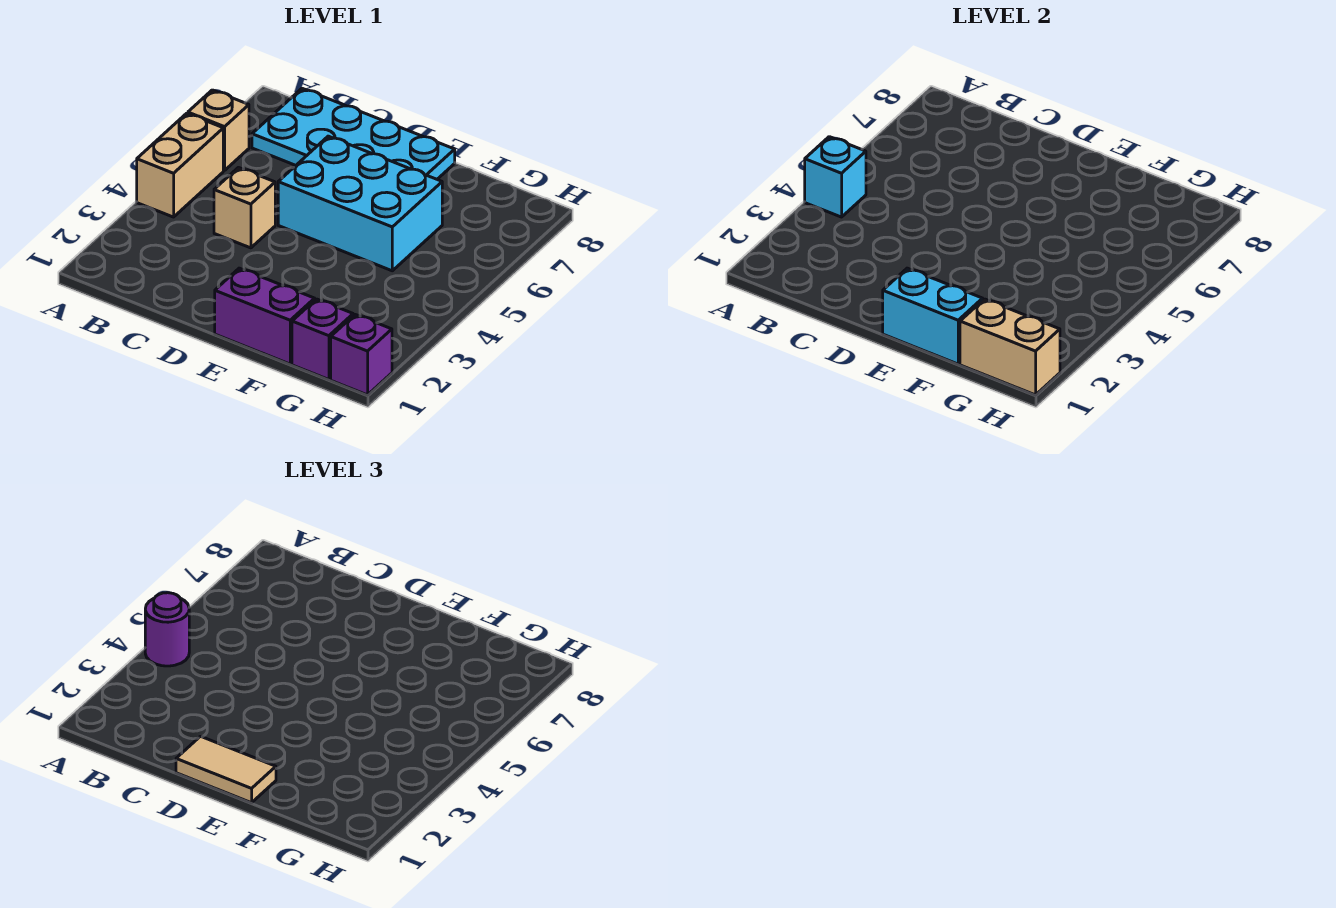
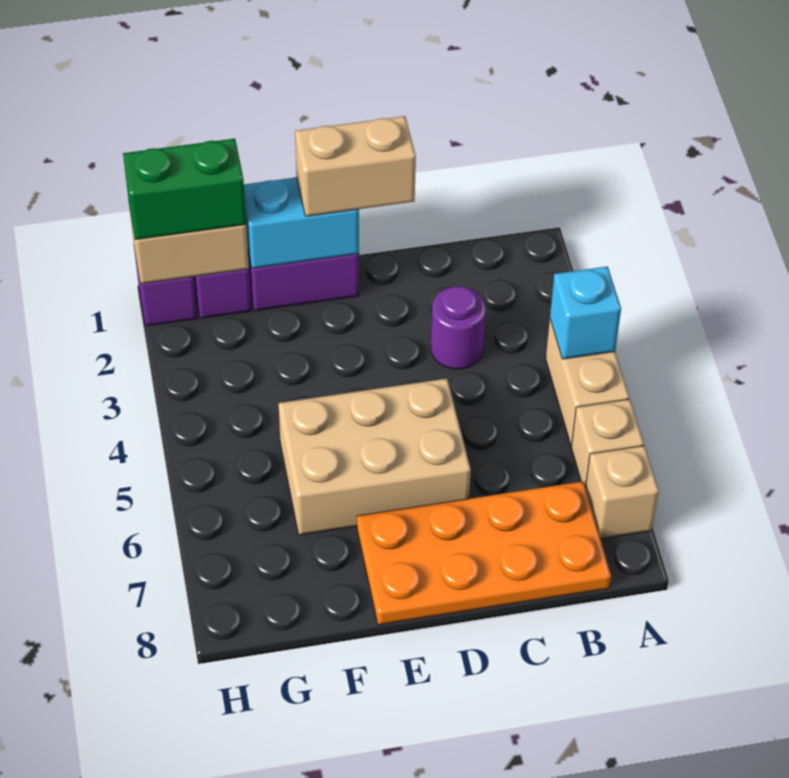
purple 1x1 round brick [145,593,189,666] -> purple 1x1 round brick moved to [431,286,486,369]
cyan 2x4 plate [252,88,455,179] -> orange 2x4 plate [357,481,611,625]
tan 1x1 brick [214,168,275,248] -> tan 1x1 brick moved to [586,446,659,539]
tan 1x2 tile [176,736,276,803] -> tan 1x2 brick [295,116,416,216]
cyan 2x3 brick [278,136,442,271] -> tan 2x3 brick [279,379,471,535]
none -> green 1x2 brick [123,139,246,240]

